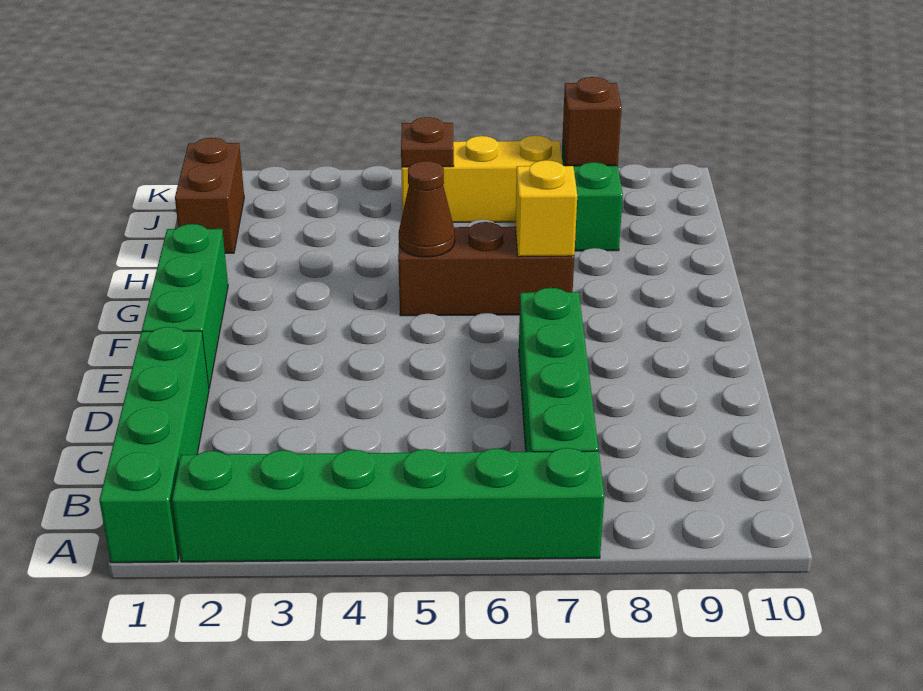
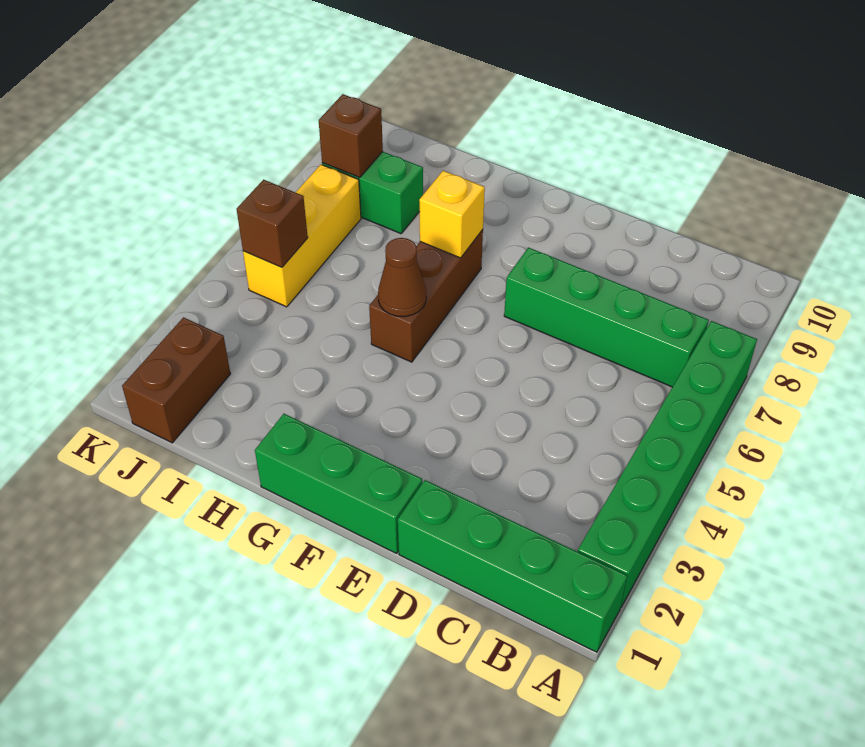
brown 1x2 brick [175,138,244,253] -> brown 1x2 brick turned to [122,317,230,443]
brown 1x1 plate [401,117,454,167] -> brown 1x1 brick [237,180,308,267]

